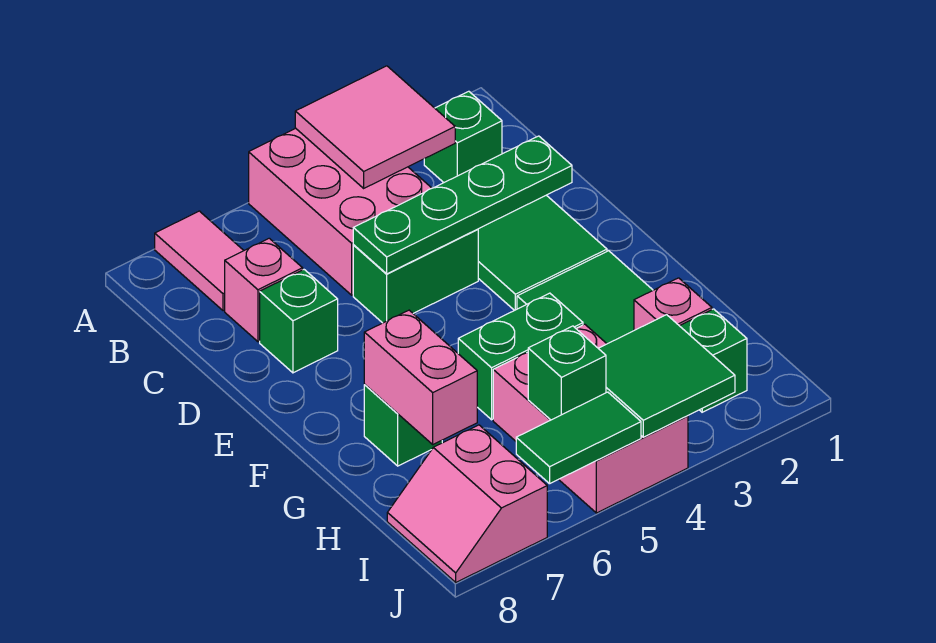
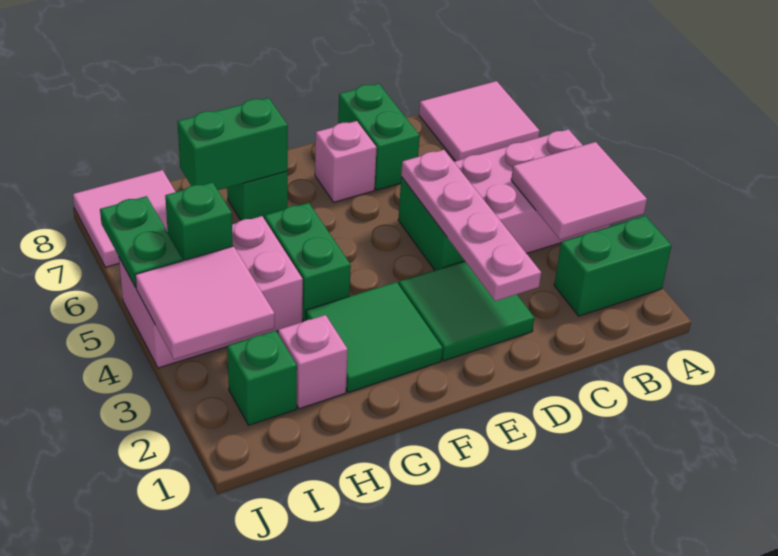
pink 1x2 tile [155,211,244,311] -> pink 2x2 tile [419,81,540,161]
green 1x1 brick [424,91,502,182] -> green 1x2 brick [554,216,672,316]
pink 1x1 brick [225,238,303,342] -> pink 1x1 brick moved to [315,121,377,202]
green 1x4 plate [353,136,572,274] -> pink 1x4 plate [401,150,541,301]
green 1x1 brick [260,270,338,373] -> green 1x2 brick [338,83,420,190]
pink 1x2 brick [364,310,477,444] -> green 1x2 brick [177,98,288,190]
green 2x2 tile [598,315,735,437] -> pink 2x2 tile [135,246,275,359]
pink 2x2 slope [387,425,547,582] -> pink 2x2 tile [73,170,175,267]
green 1x2 tile [516,392,641,484] -> green 1x2 plate [100,196,183,288]

